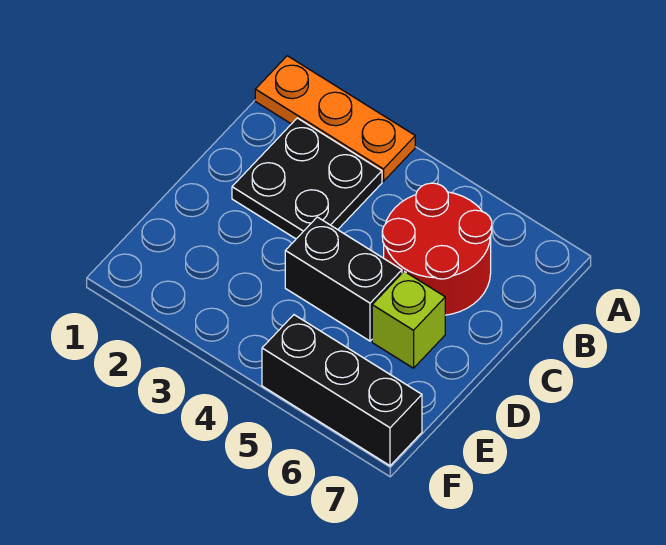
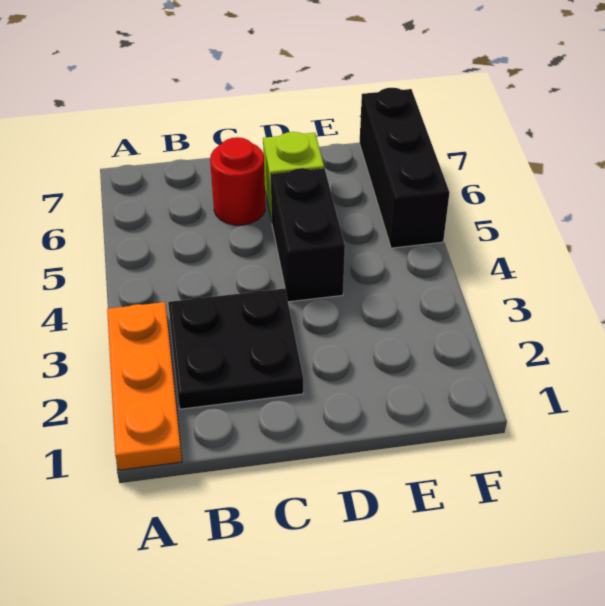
red 2x2 round brick [382,183,492,315] -> red 1x1 round brick [210,137,265,225]

